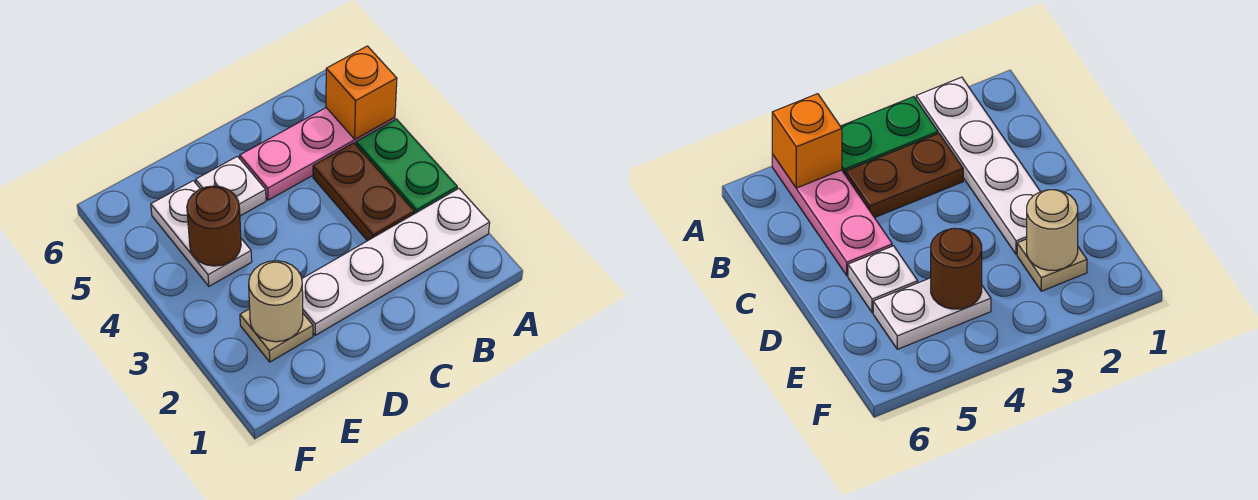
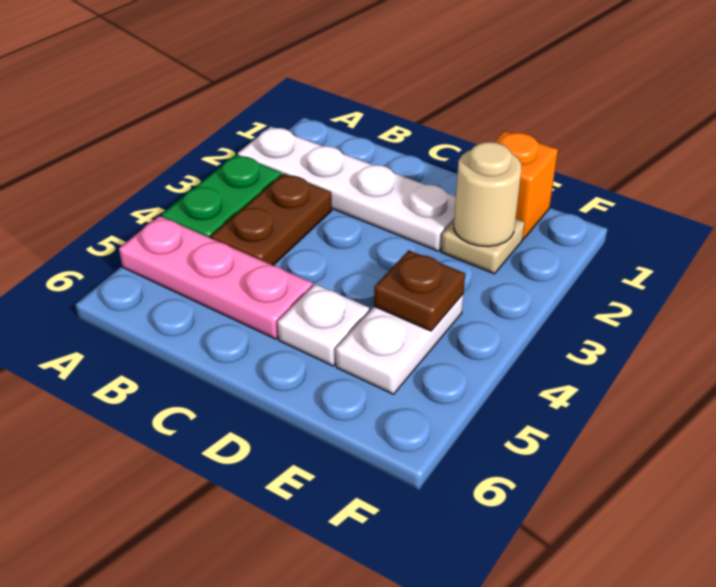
orange 1x1 brick [326,46,397,139] -> orange 1x1 brick moved to [494,131,558,239]
brown 1x1 round brick [187,186,241,266] -> brown 1x1 plate [374,250,465,331]

